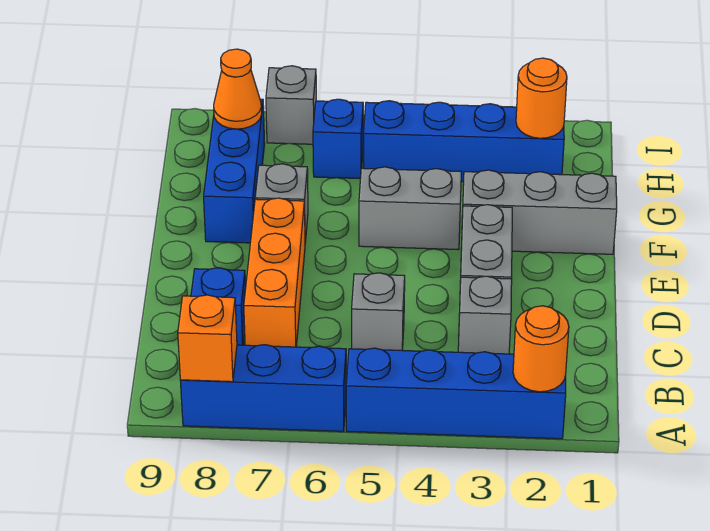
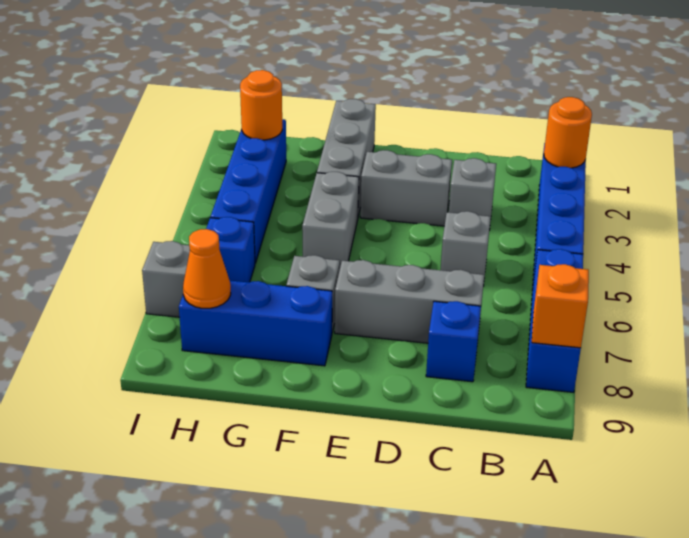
orange 1x3 brick [244,198,305,347] -> grey 1x3 brick [335,260,484,343]

